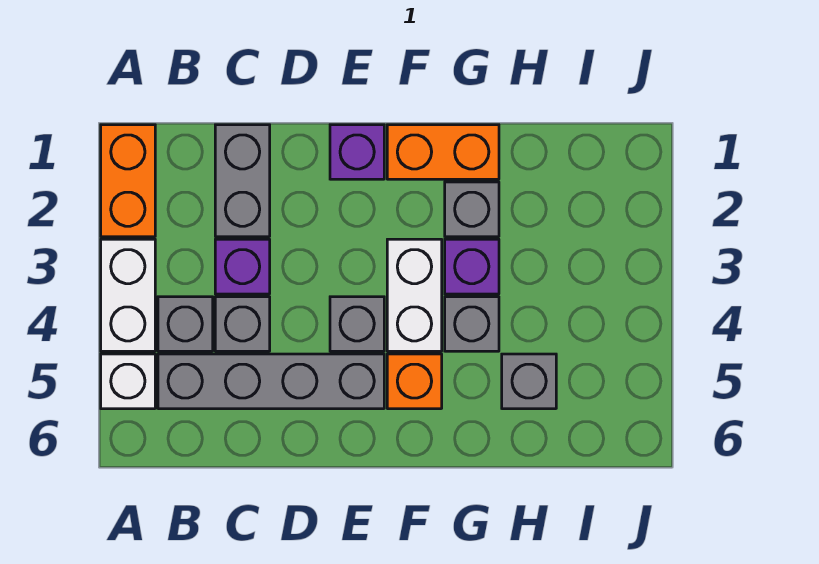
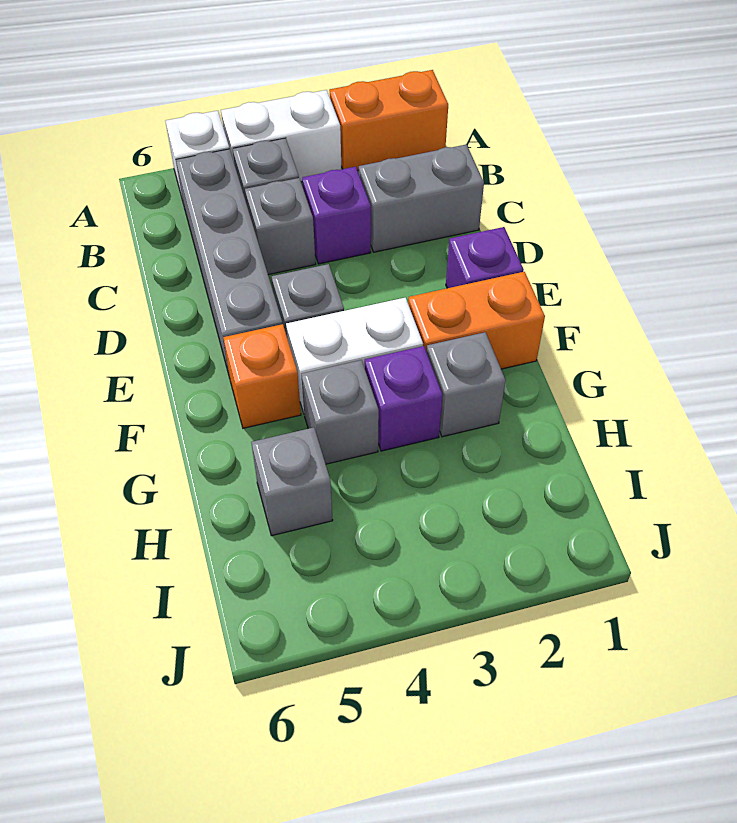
orange 1x2 brick [387,125,499,179] -> orange 1x2 brick turned to [408,272,545,369]

